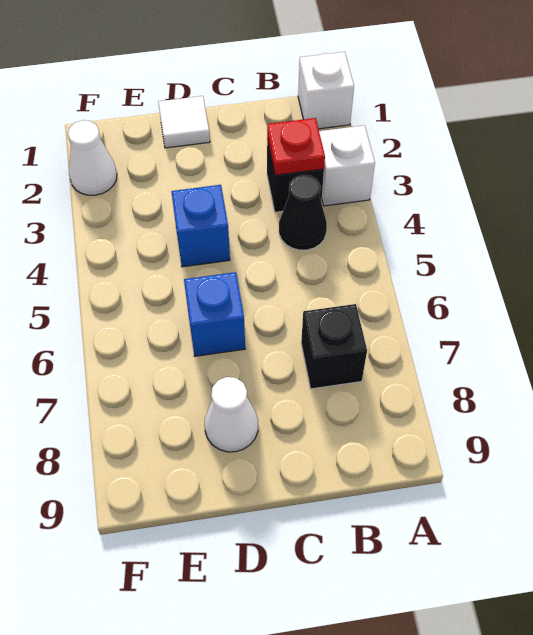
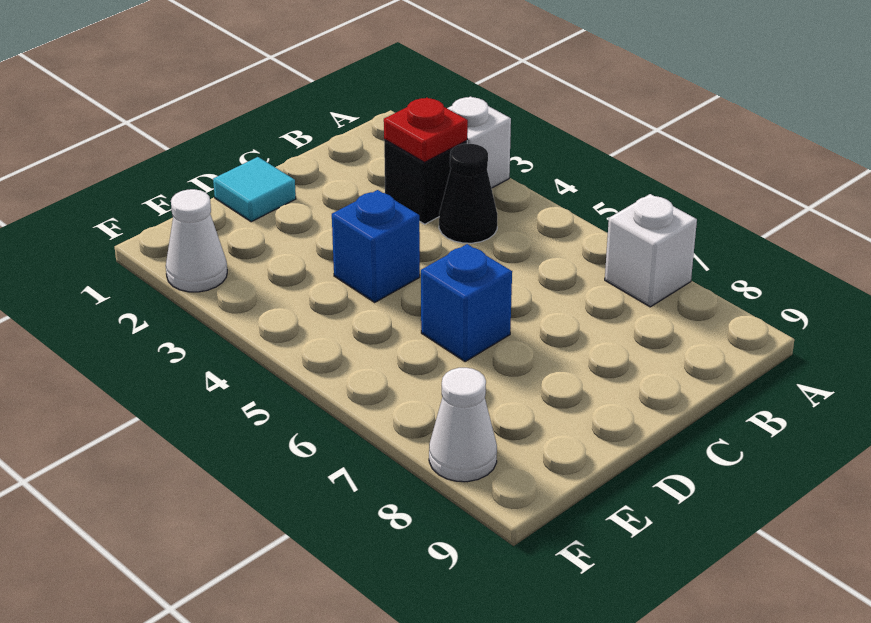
white 1x1 brick [298,52,354,129] -> white 1x1 brick moved to [605,194,697,307]
black 1x1 brick [301,304,367,389] -> none
white 1x1 tile [158,96,210,148] -> cyan 1x1 tile [213,157,296,222]
white 1x1 cone [205,377,258,452] -> white 1x1 cone moved to [429,368,497,482]

